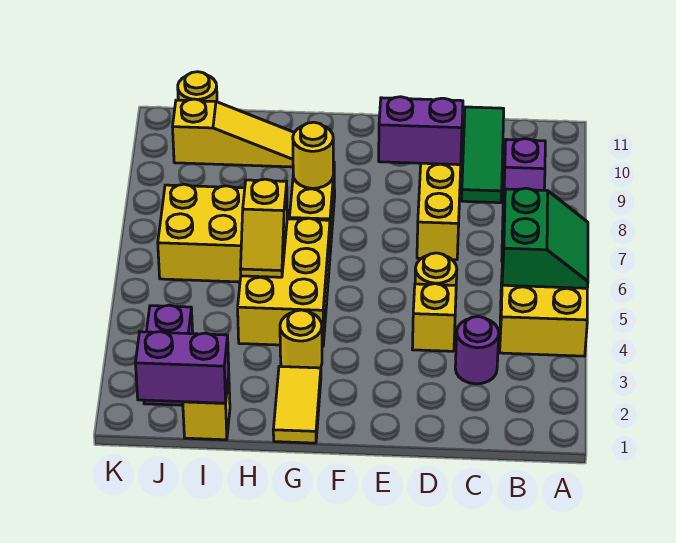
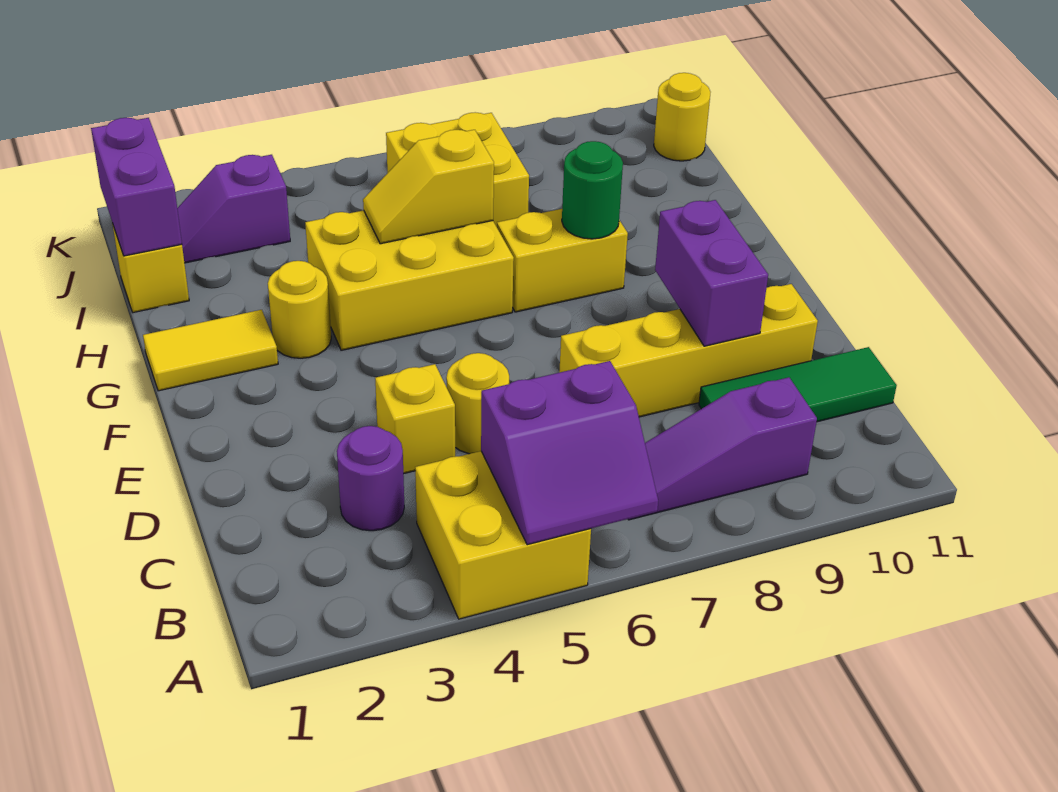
green 2x2 slope [502,188,588,288] -> purple 2x2 slope [481,361,658,545]
yellow 1x1 round brick [293,122,333,188] -> green 1x1 round brick [562,141,623,239]
yellow 1x3 slope [173,99,294,167] -> none

